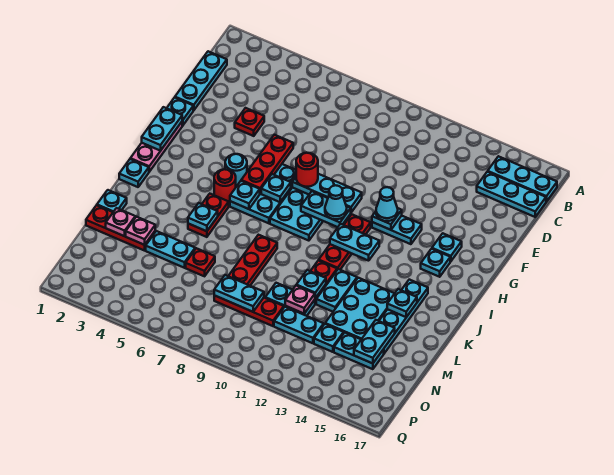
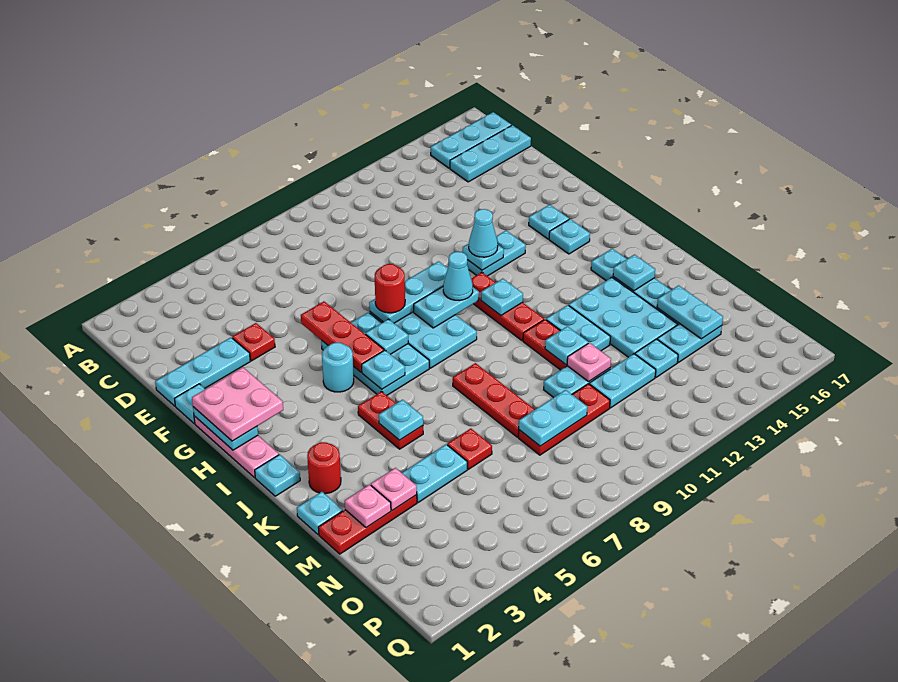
cyan 1x3 plate [175,51,227,110] -> cyan 1x3 plate turned to [155,338,250,406]
none -> pink 2x2 plate [192,367,283,441]
red 1x1 round brick [214,169,236,203] -> red 1x1 round brick moved to [307,442,341,494]
cyan 1x2 plate [330,224,379,261] -> cyan 1x1 plate [481,279,523,315]

